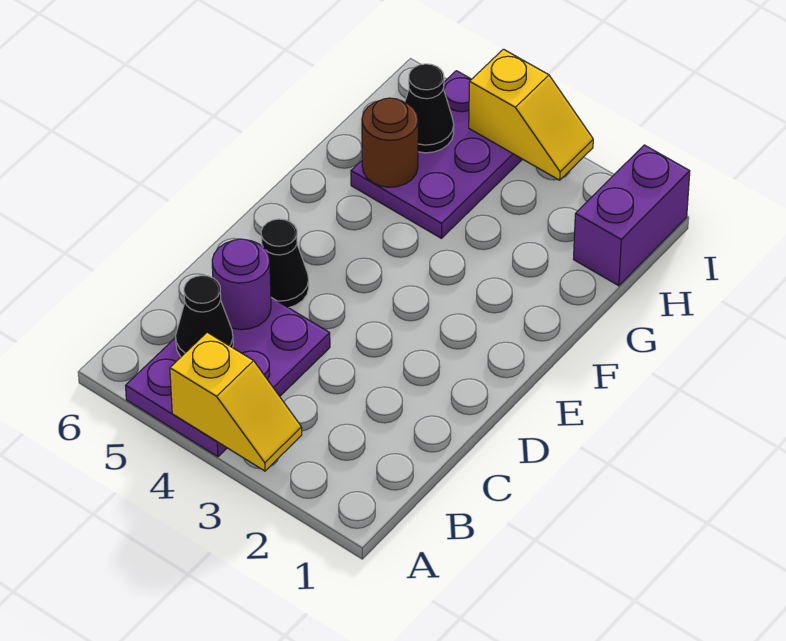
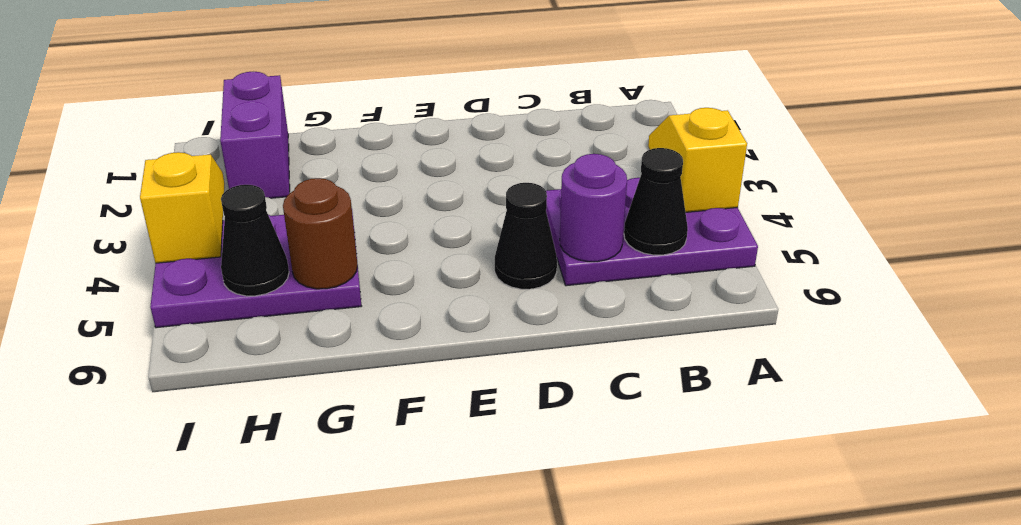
purple 1x2 brick [574,145,690,286] -> purple 1x2 brick turned to [220,72,290,198]

